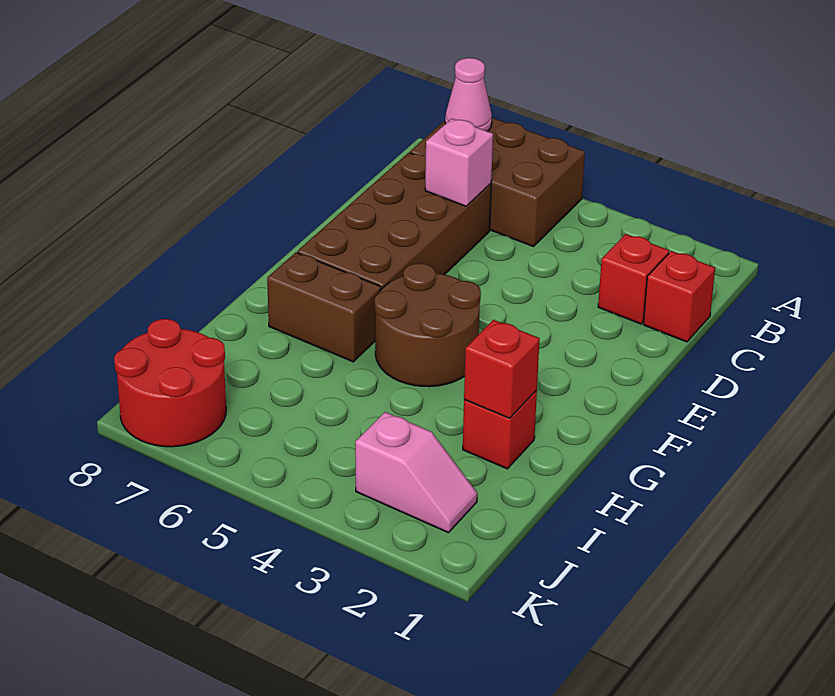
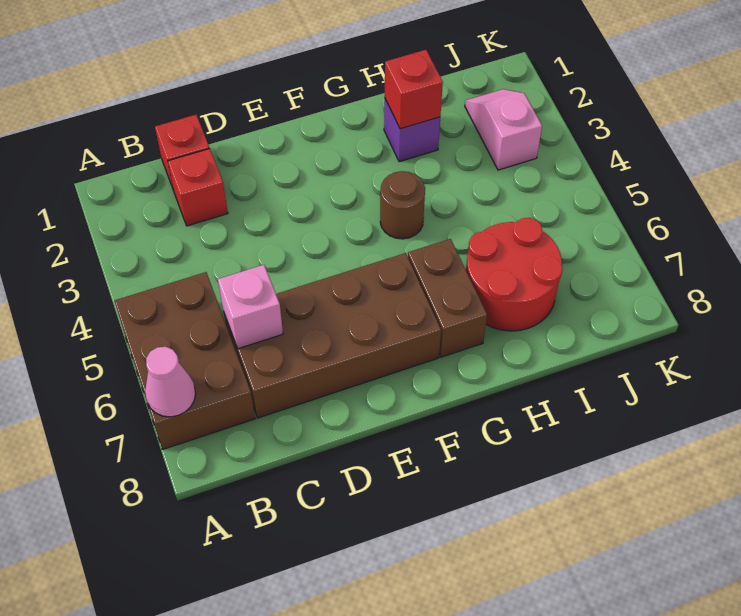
brown 2x2 round brick [375,263,481,387] -> brown 1x1 round brick [380,171,425,239]
red 1x1 brick [463,390,537,469] -> purple 1x1 brick [384,99,440,162]
red 2x2 round brick [114,319,226,447] -> red 2x2 round brick moved to [466,218,563,331]

